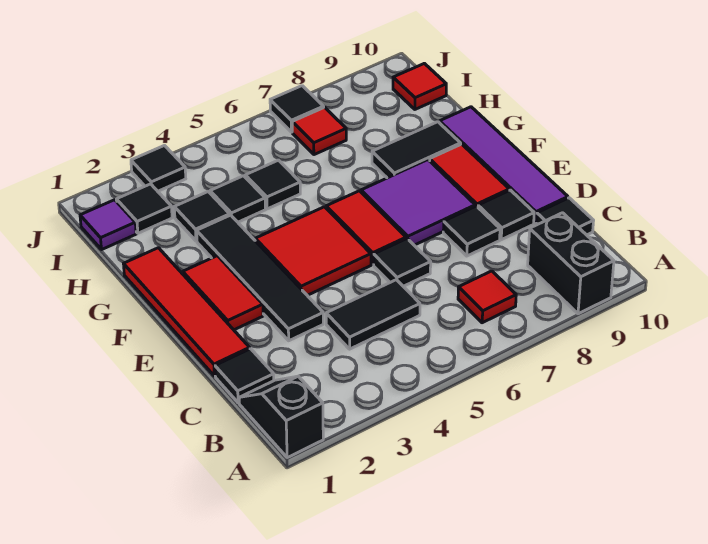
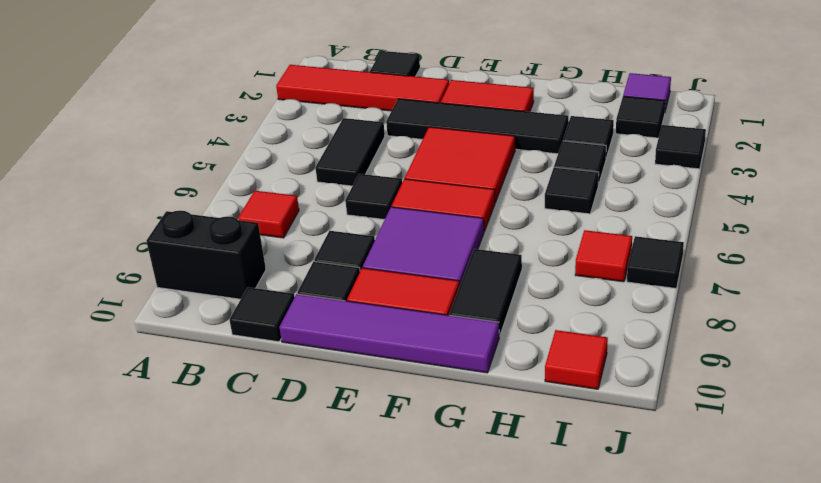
black 1x2 slope [239,376,323,458] -> none
red 1x4 tile [124,248,250,376] -> red 1x4 tile moved to [276,65,449,111]

